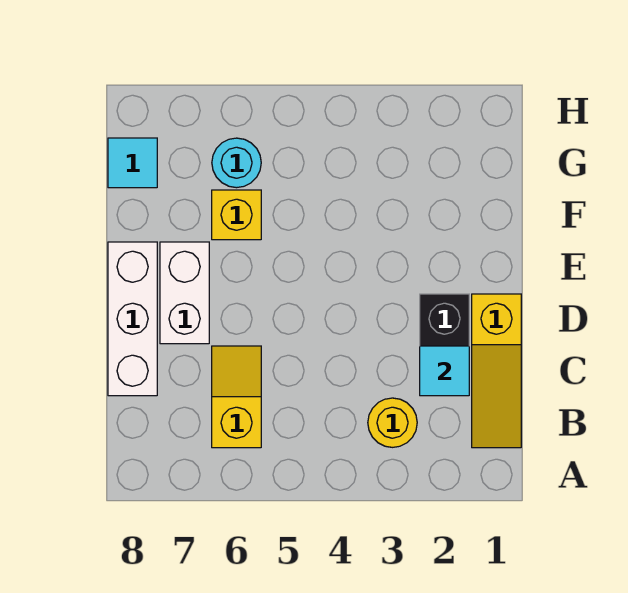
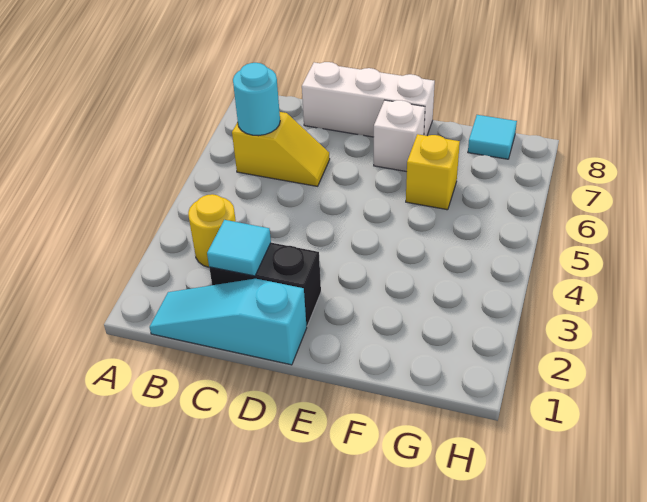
yellow 1x3 slope [472,294,521,448] -> cyan 1x3 slope [150,279,307,365]
white 1x2 brick [160,242,209,344] -> white 1x1 brick [374,100,425,172]
cyan 1x1 round brick [212,138,261,188] -> cyan 1x1 round brick moved to [233,63,280,136]

